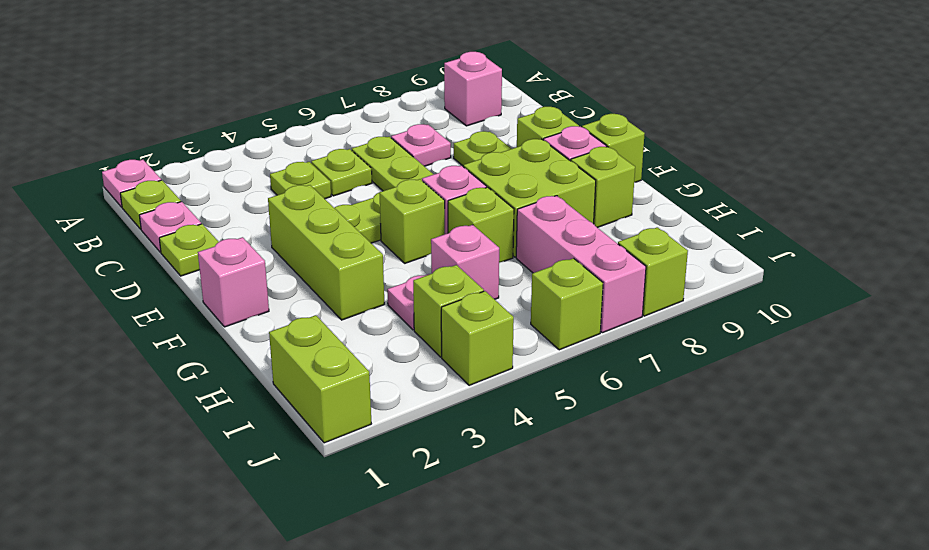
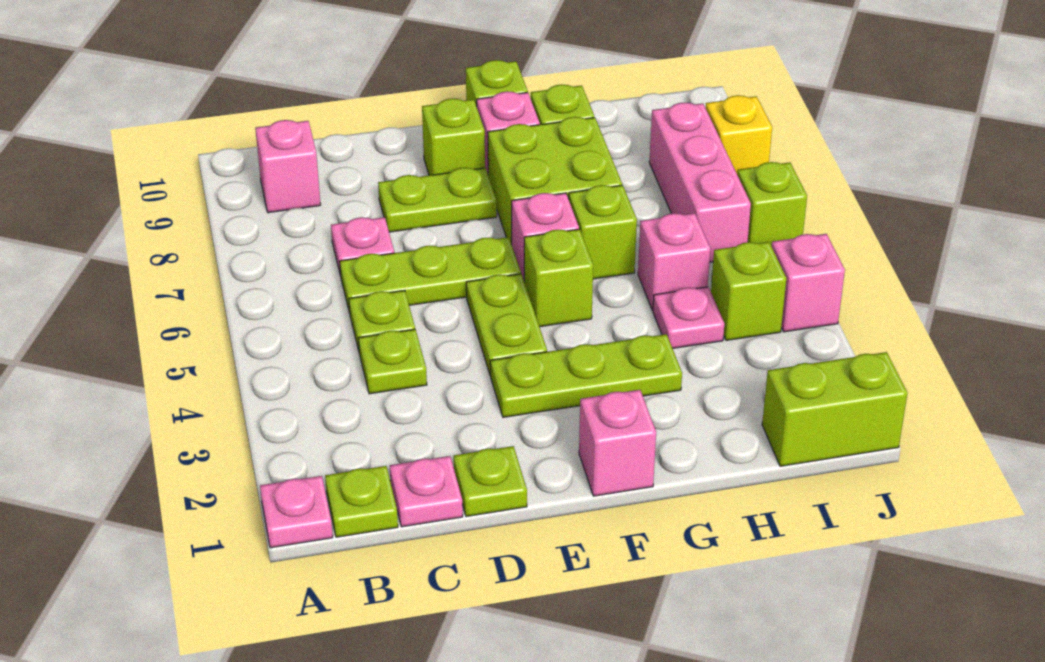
lime 1x3 brick [268,185,384,320] -> lime 1x3 plate [490,334,682,417]
pink 1x3 brick [516,196,646,333] -> pink 1x3 brick turned to [649,102,751,262]
lime 1x1 brick [441,291,514,386] -> pink 1x1 brick [771,234,845,332]
lime 1x1 brick [618,227,688,316] -> yellow 1x1 brick [705,95,772,173]

